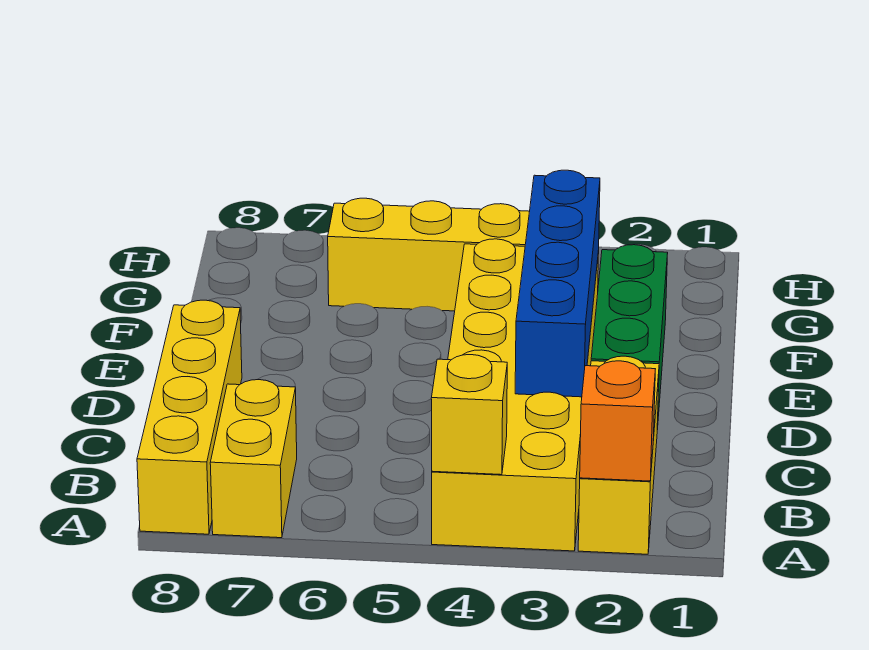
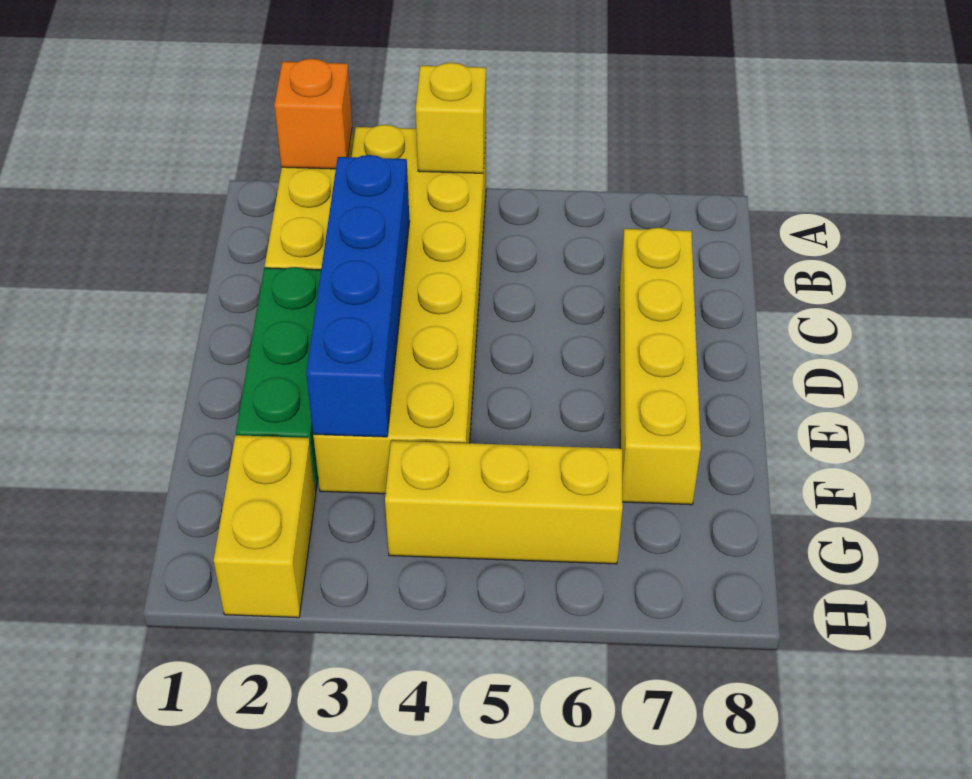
yellow 1x2 brick [210,380,297,538] -> yellow 1x2 brick moved to [214,435,316,618]
yellow 1x4 brick [137,300,242,534] -> yellow 1x4 brick moved to [619,228,701,505]

